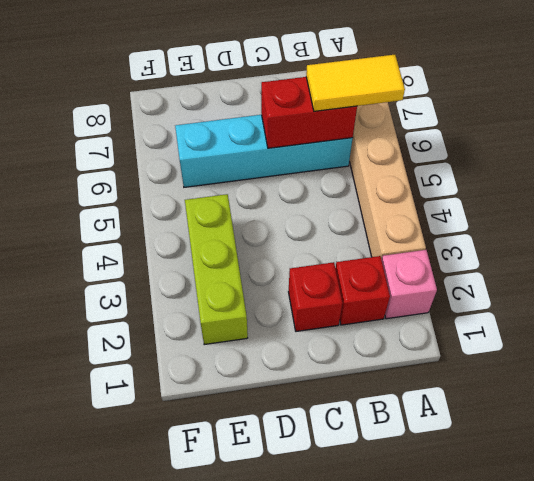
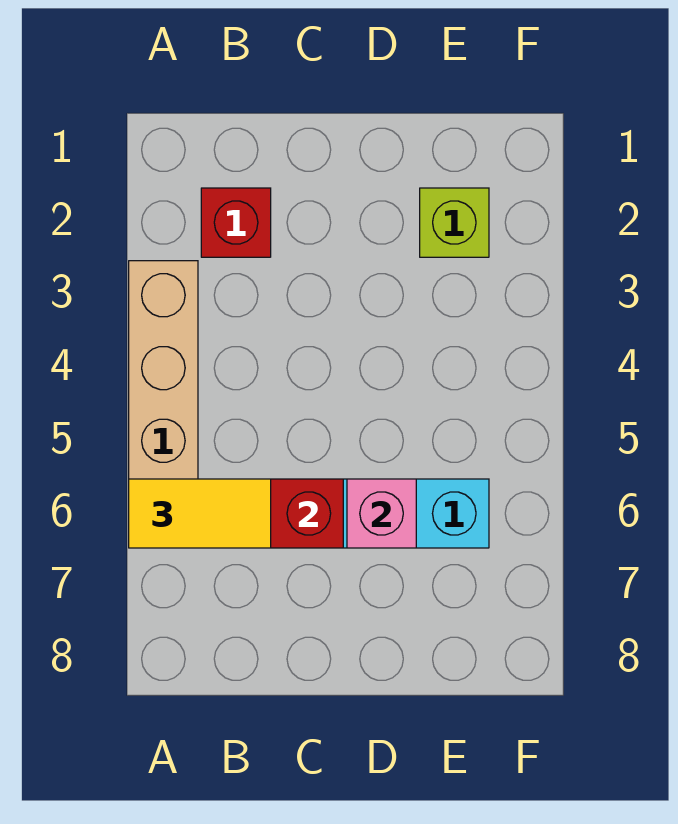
pink 1x1 brick [382,250,437,319] -> pink 1x1 brick moved to [347,479,416,548]
red 1x1 brick [289,262,343,331] -> none
lime 1x3 brick [185,194,248,345] -> lime 1x1 brick [420,188,489,257]

